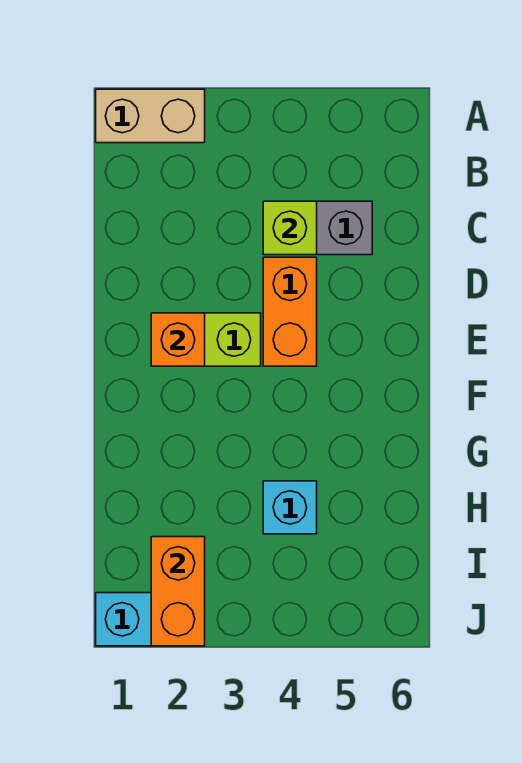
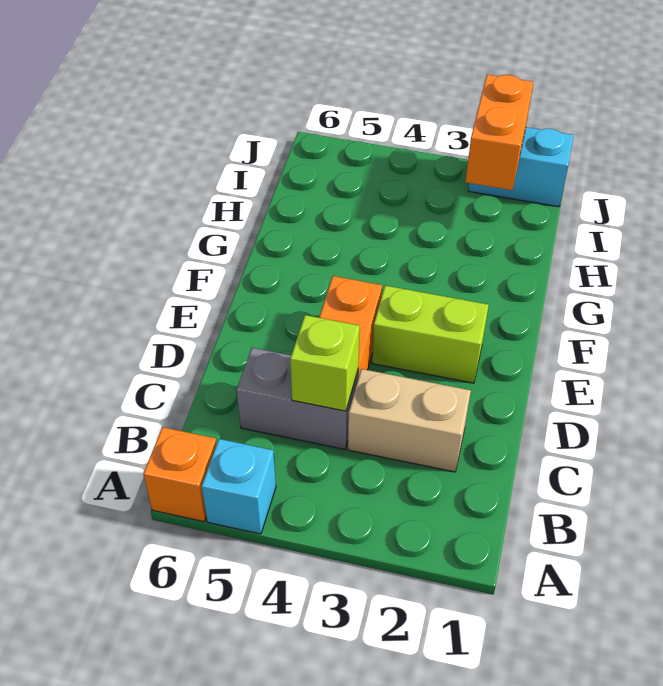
tan 1x2 brick [96,89,205,143] -> tan 1x2 brick moved to [348,369,471,472]
orange 1x1 brick [151,313,205,366] -> orange 1x1 brick moved to [143,427,217,522]
cyan 1x1 brick [263,481,317,534] -> cyan 1x1 brick moved to [202,439,276,534]

